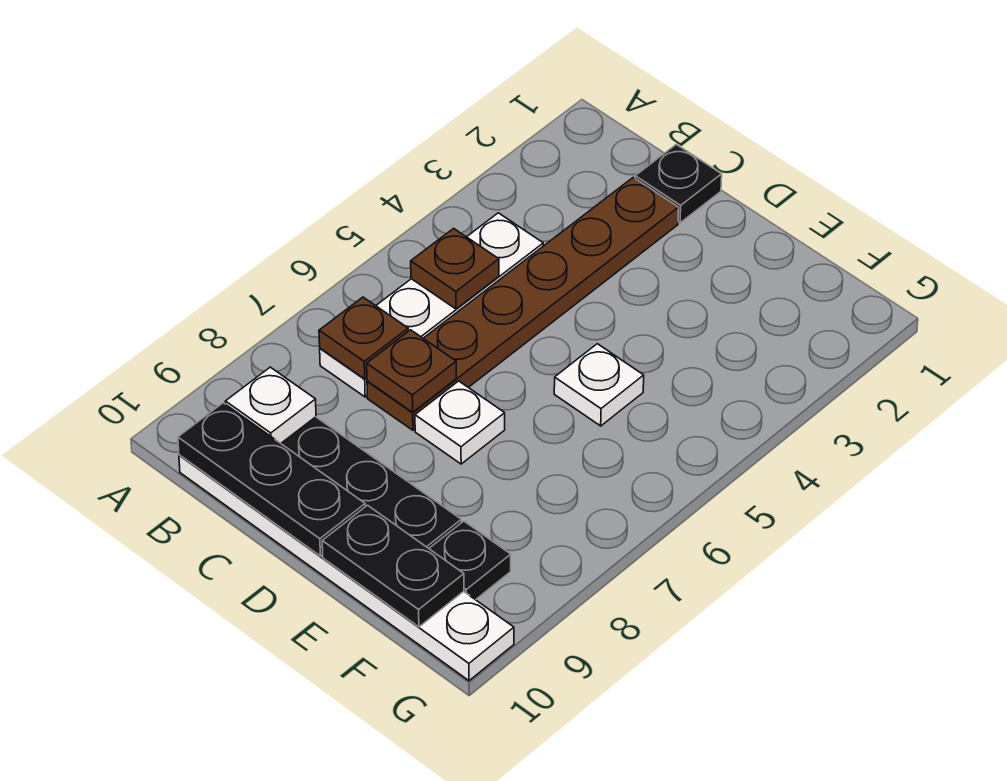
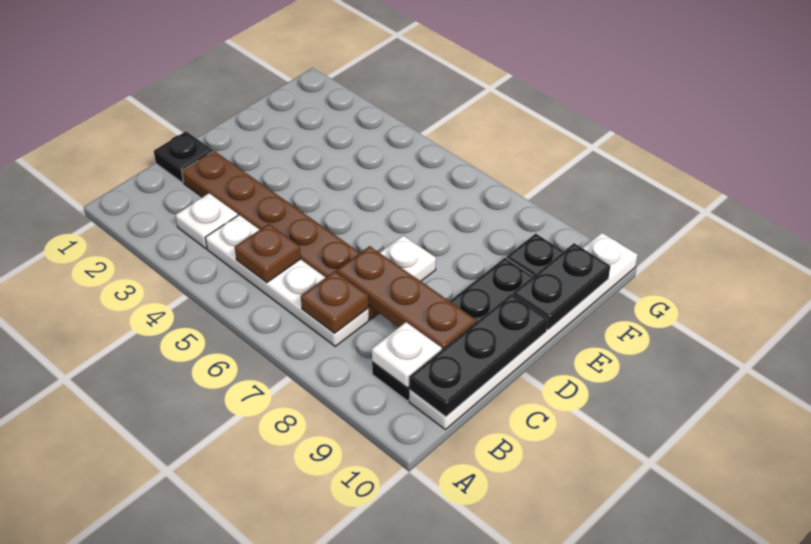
brown 1x1 plate [367,330,456,412] -> brown 1x3 plate [337,246,476,350]
white 1x1 plate [554,344,644,426] -> white 1x1 plate moved to [176,193,238,249]

